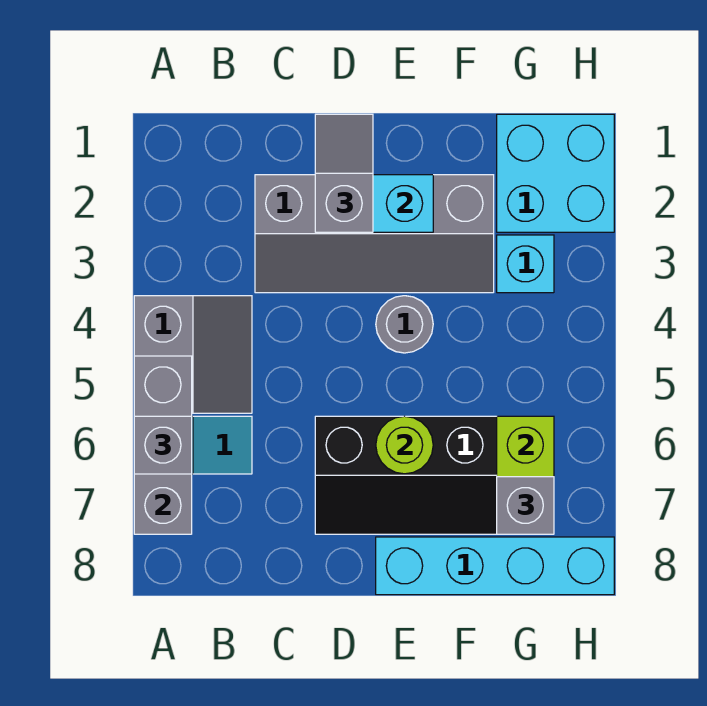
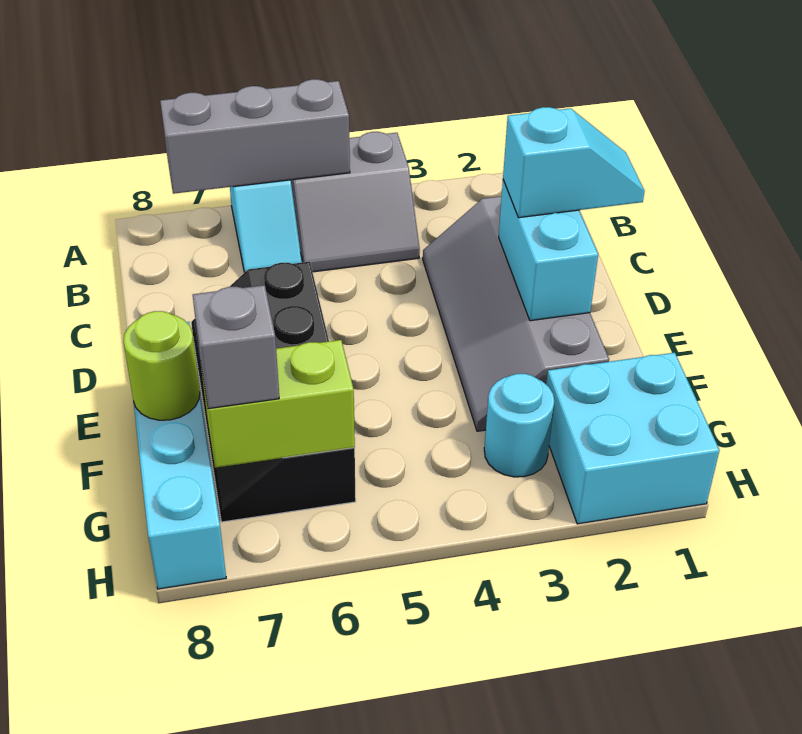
grey 1x1 brick [134,416,192,474] -> none
grey 1x2 slope [315,114,373,232] -> cyan 1x2 slope [503,107,645,218]
grey 1x1 round brick [376,296,433,353] -> none
lime 1x1 round brick [376,416,433,474] -> lime 1x1 round brick moved to [123,311,200,420]
cyan 1x1 brick [497,235,554,293] -> cyan 1x1 round brick [484,374,554,477]

